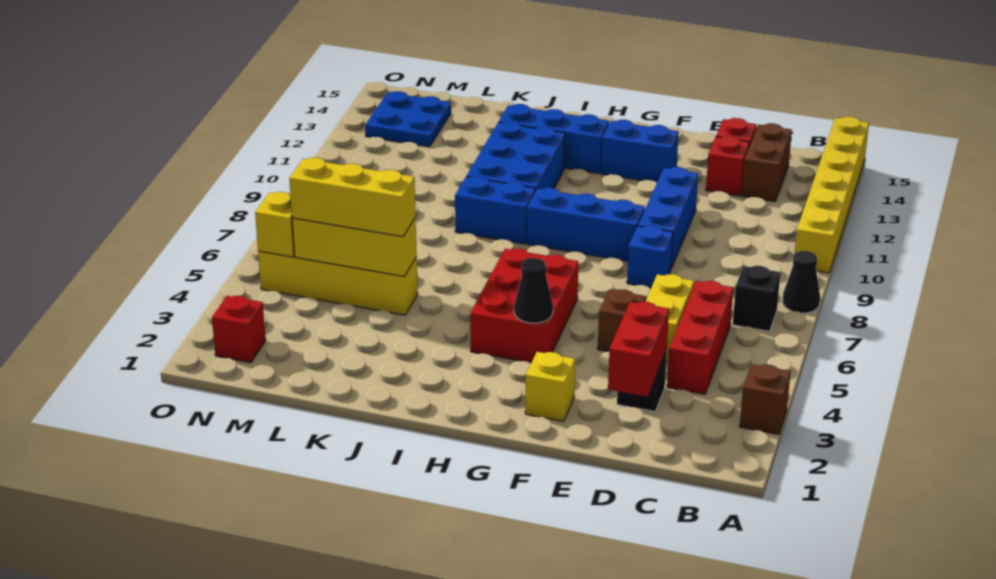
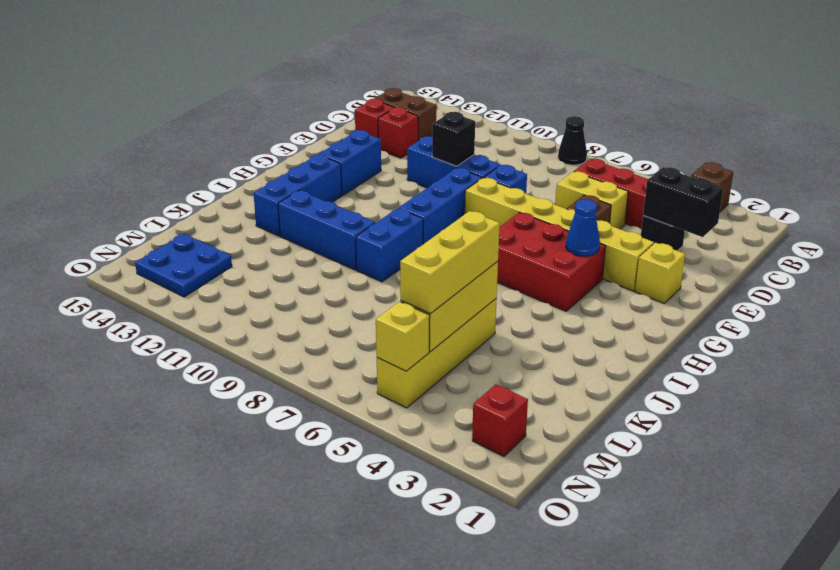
yellow 1x6 brick [795,117,869,273] -> yellow 1x6 brick moved to [465,178,654,291]
black 1x1 brick [733,266,780,331] -> black 1x1 brick moved to [432,112,475,166]
red 1x2 brick [608,302,669,397] -> black 1x2 brick [643,167,723,237]
black 1x1 cone [514,258,553,323] -> blue 1x1 cone [566,199,600,256]
blue 2x3 brick [466,121,565,191] -> blue 1x3 brick [278,191,375,270]

